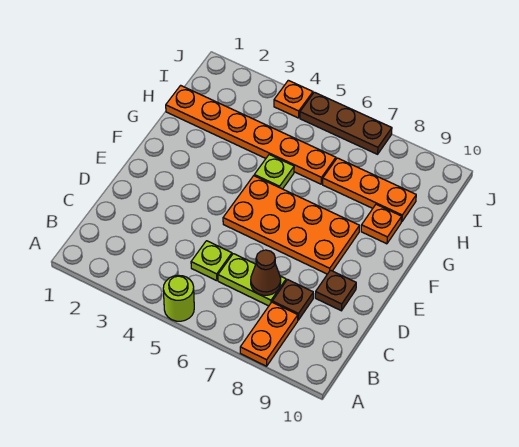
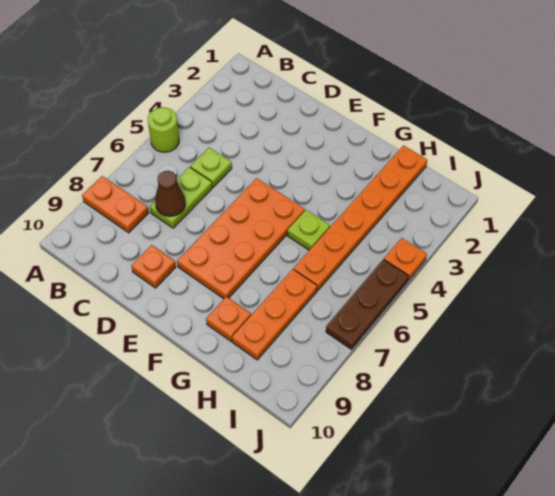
brown 1x1 plate [272,280,313,320] -> none
brown 1x1 plate [315,270,356,311] -> orange 1x1 plate [131,245,176,288]

